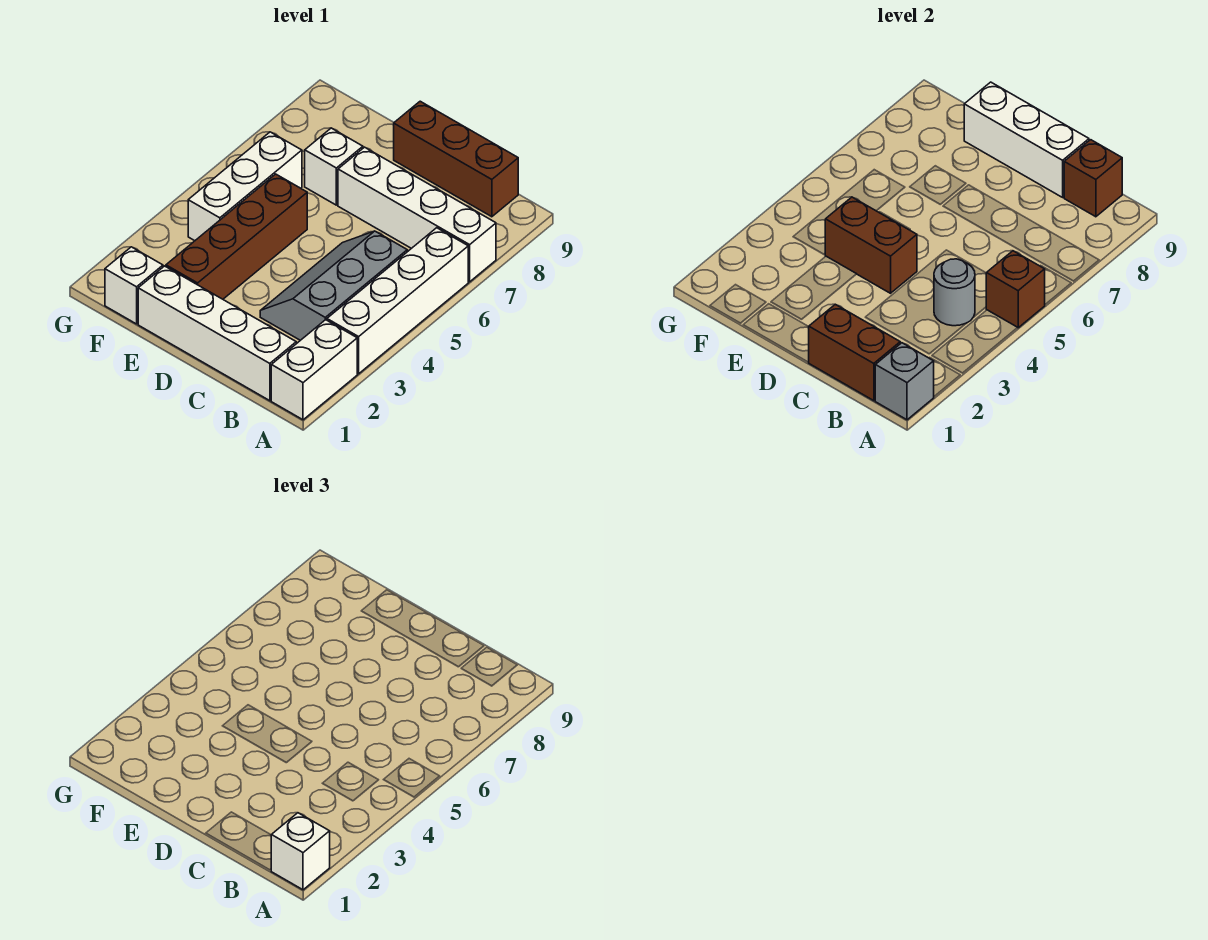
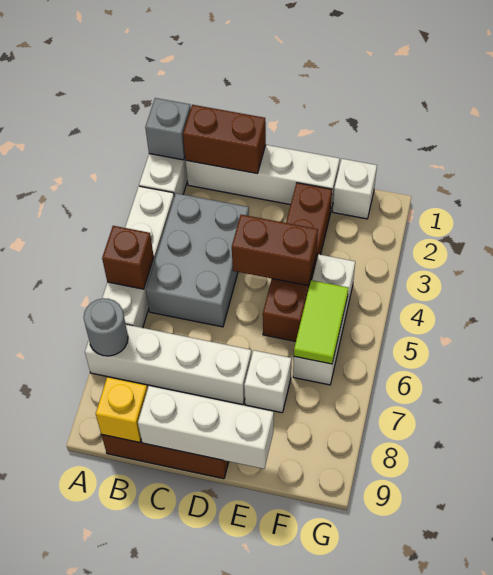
white 1x1 brick [271,813,330,890] -> none
grey 2x3 slope [260,231,407,340] -> grey 2x3 brick [146,193,249,327]
grey 1x1 round brick [934,259,975,326] -> grey 1x1 round brick moved to [84,298,128,356]
brown 1x1 brick [1064,140,1122,217] -> yellow 1x1 brick [96,377,147,442]
none -> lime 1x2 tile [294,280,348,364]

